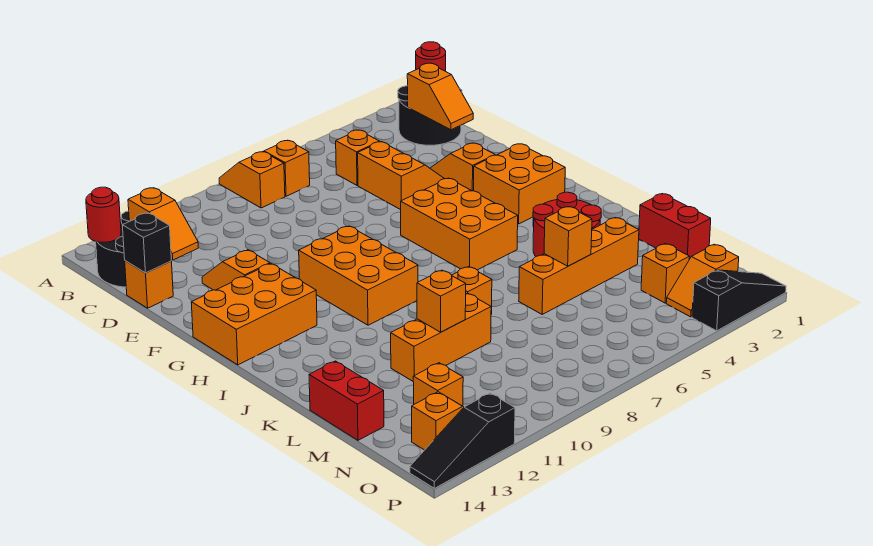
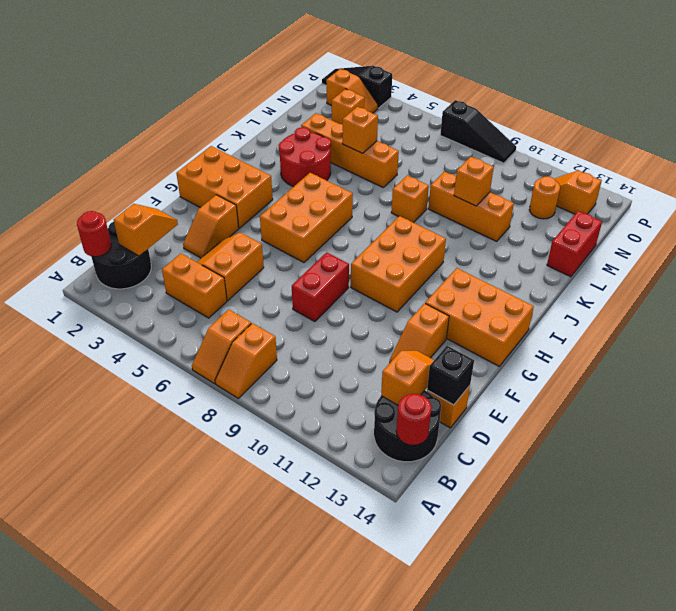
orange 1x1 brick [336,130,380,185] -> orange 1x2 brick [162,254,227,318]
orange 2x2 brick [474,144,565,224] -> orange 2x3 brick [176,146,273,228]
red 1x2 brick [639,194,711,259] -> red 1x2 brick moved to [292,252,349,322]
orange 1x1 brick [413,363,463,406] -> orange 1x1 round brick [529,176,560,219]
black 1x3 slope [410,393,515,488] -> black 1x3 slope moved to [440,100,516,163]

